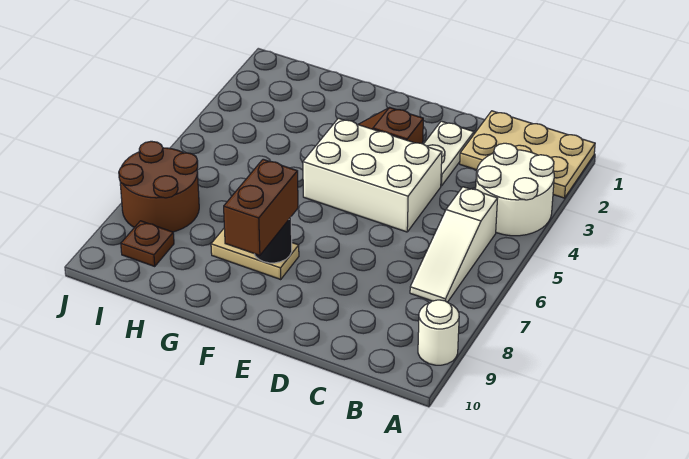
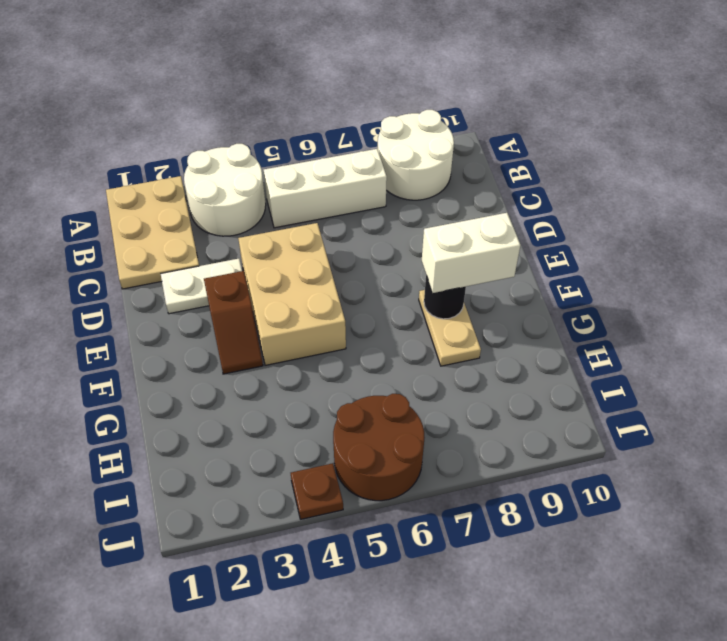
white 1x1 round brick [418,300,459,365] -> white 2x2 round brick [378,110,454,200]
white 1x3 slope [410,187,498,302] -> white 1x3 brick [264,149,387,228]
white 2x3 brick [303,118,442,232] -> tan 2x3 brick [238,223,346,365]
brown 1x2 brick [224,159,298,255] -> white 1x2 brick [422,213,520,293]
brown 2x2 round brick [119,141,199,232] -> brown 2x2 round brick moved to [333,394,425,501]
brown 1x1 plate [121,221,174,266] -> brown 1x1 plate moved to [291,463,343,519]

